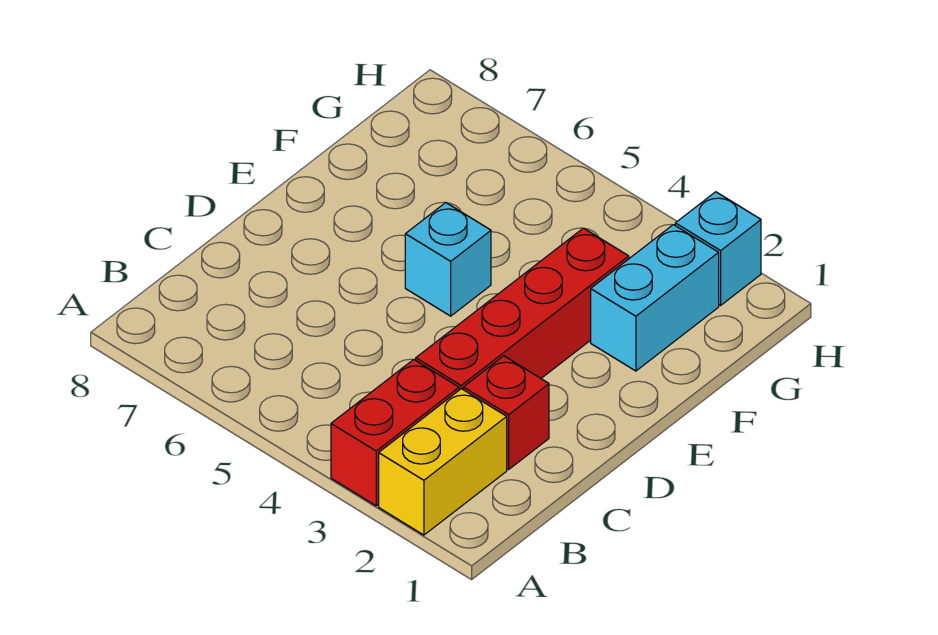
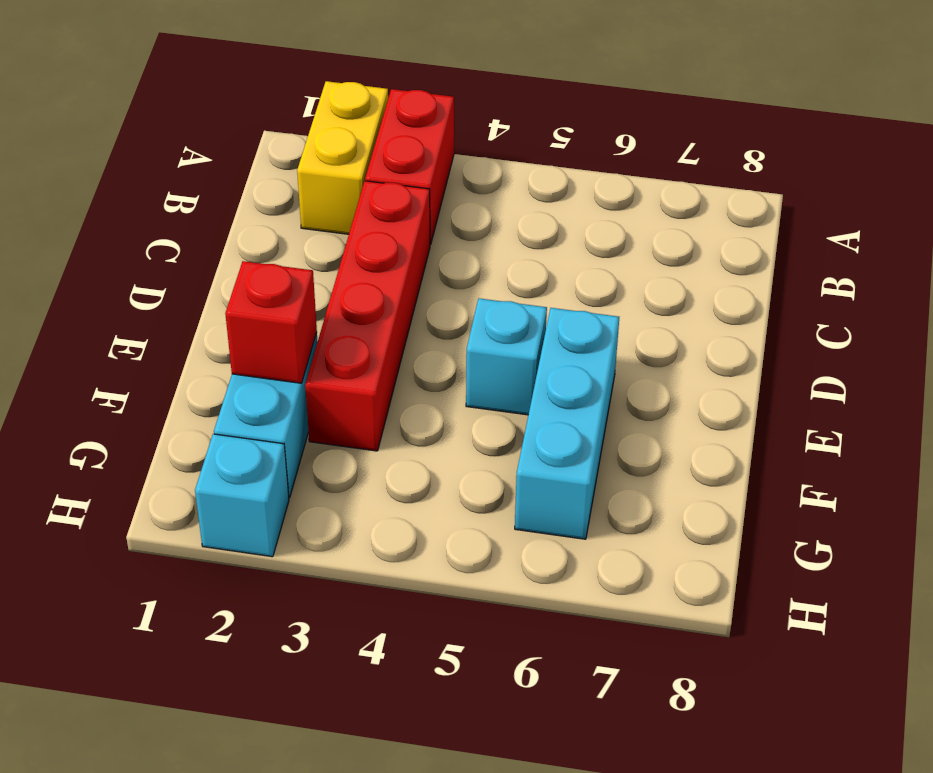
red 1x1 brick [463,356,549,469] -> red 1x1 brick moved to [225,261,317,383]
none -> cyan 1x3 brick [515,308,619,539]

